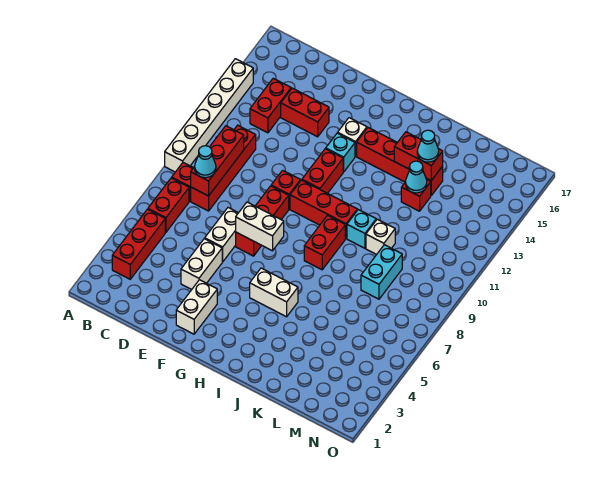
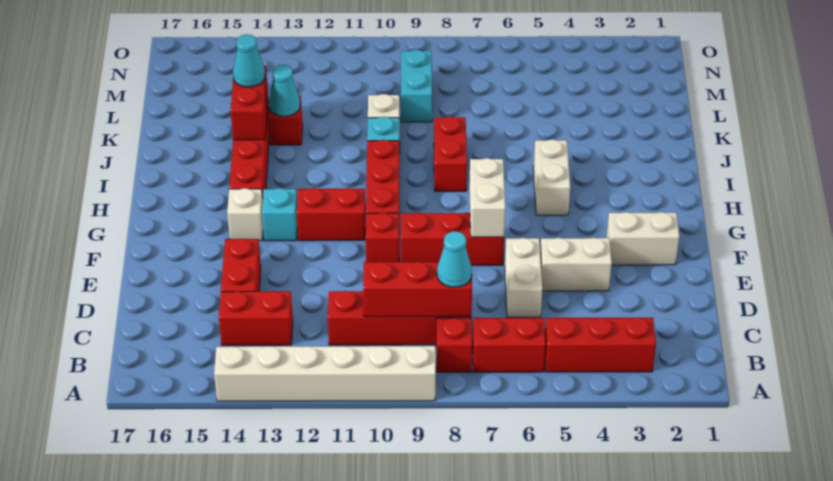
white 1x2 brick [205,208,238,262] -> white 1x2 brick turned to [505,238,542,317]
red 1x2 brick [304,215,345,270] -> red 1x2 brick turned to [434,116,467,191]
cyan 1x2 brick [361,245,402,299] -> cyan 1x2 brick turned to [401,50,432,122]

